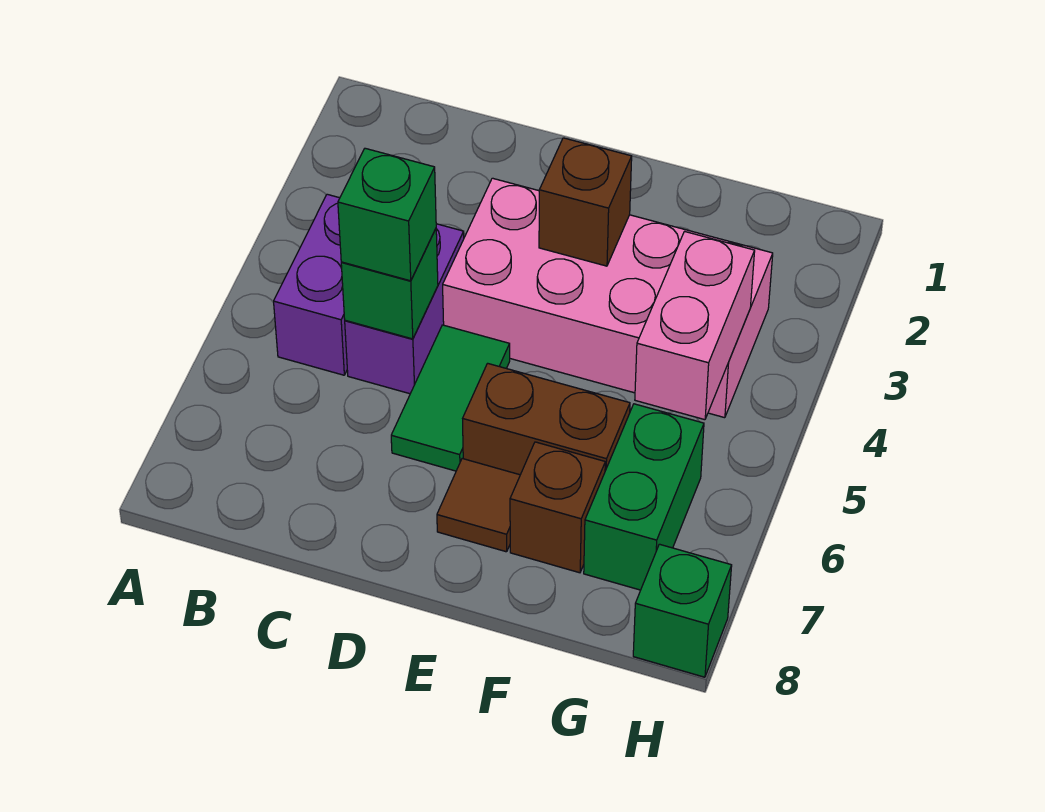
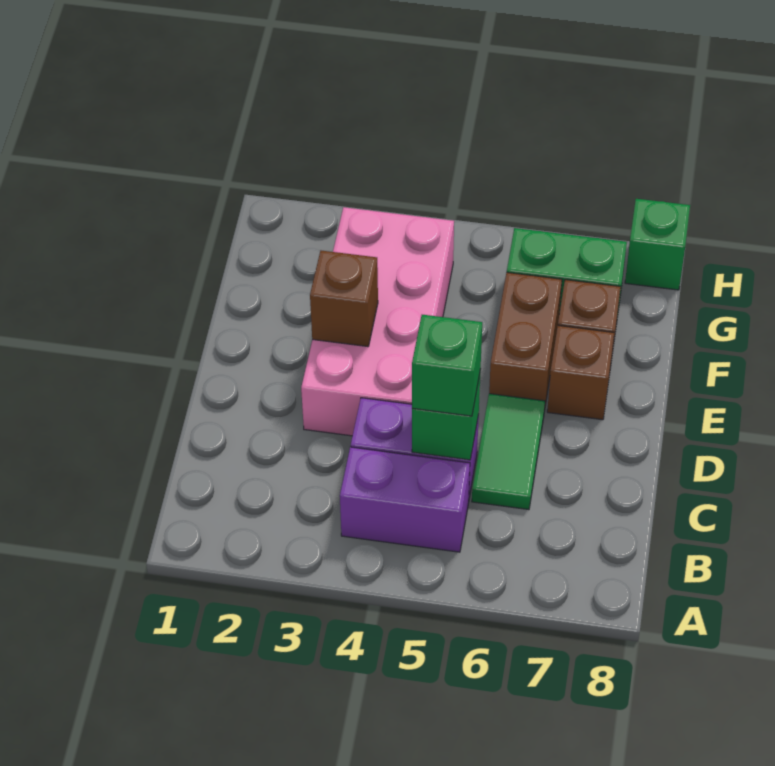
green 1x2 tile [391,325,510,471] -> green 1x2 tile turned to [472,394,545,510]
brown 1x1 tile [437,459,520,552] -> brown 1x1 brick [547,325,614,420]
pink 1x2 brick [635,231,755,420] -> none

